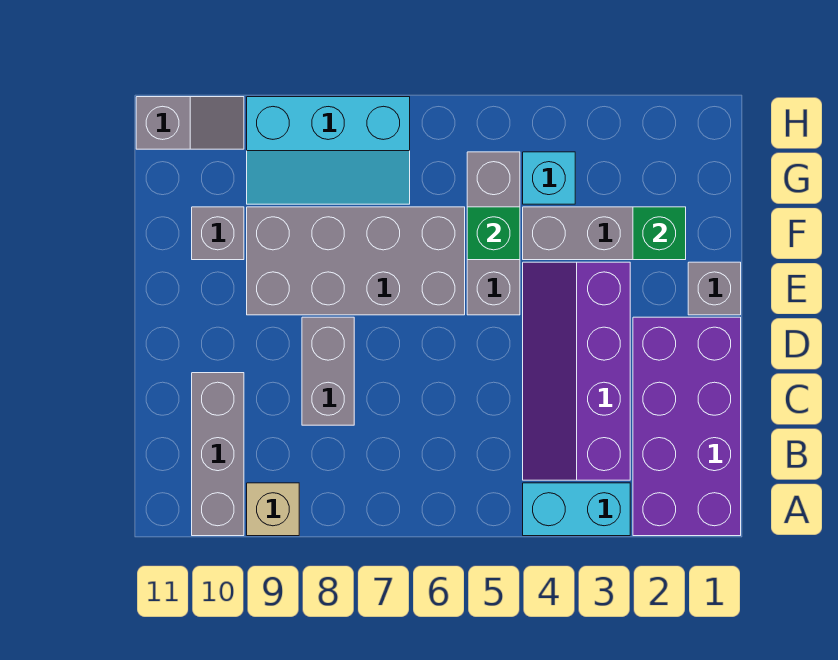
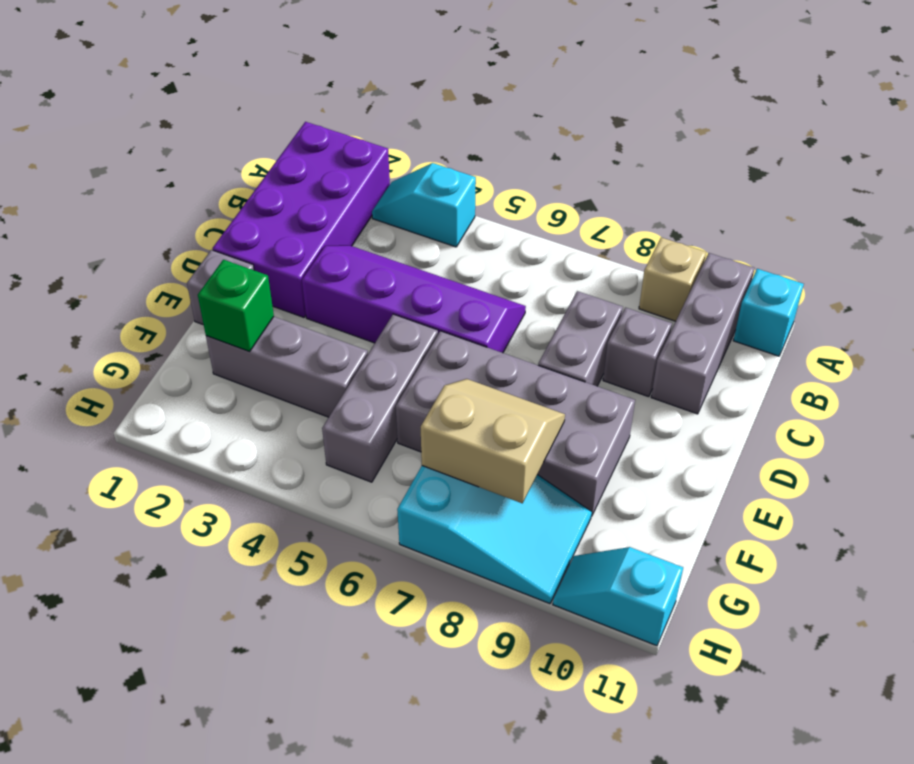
cyan 1x2 brick [523,483,630,536] -> cyan 1x2 slope [372,163,476,247]
purple 2x4 slope [523,262,630,480] -> purple 2x4 slope turned to [302,245,526,353]
green 1x1 brick [467,207,520,260] -> none
none -> tan 2x2 slope [421,379,565,503]
grey 1x1 brick [192,207,244,260] -> grey 1x1 brick moved to [603,308,672,397]
cyan 1x1 brick [523,152,575,204] -> cyan 1x1 brick moved to [733,269,804,356]
cyan 2x3 slope [247,97,410,204] -> cyan 2x3 slope turned to [397,466,592,604]
grey 1x2 slope [136,97,244,149] -> cyan 1x2 slope [553,547,683,646]

